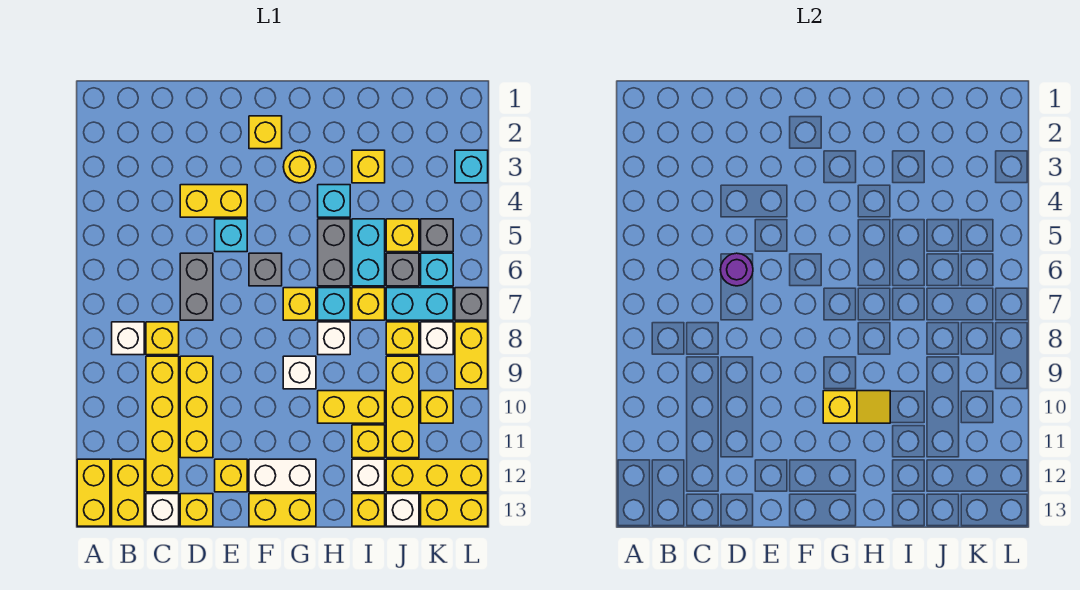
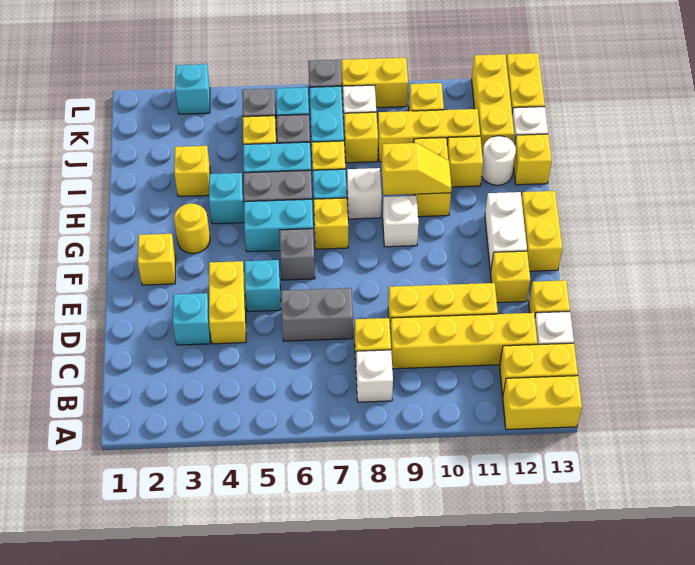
none -> cyan 1x1 brick [173,293,210,345]
purple 1x1 round brick [720,253,753,286] -> none
none -> cyan 1x2 brick [244,199,313,252]
yellow 1x2 slope [823,391,890,423] -> yellow 1x2 slope turned to [382,143,452,195]
white 1x1 brick [352,459,385,492] -> white 1x1 round brick [482,136,516,185]

